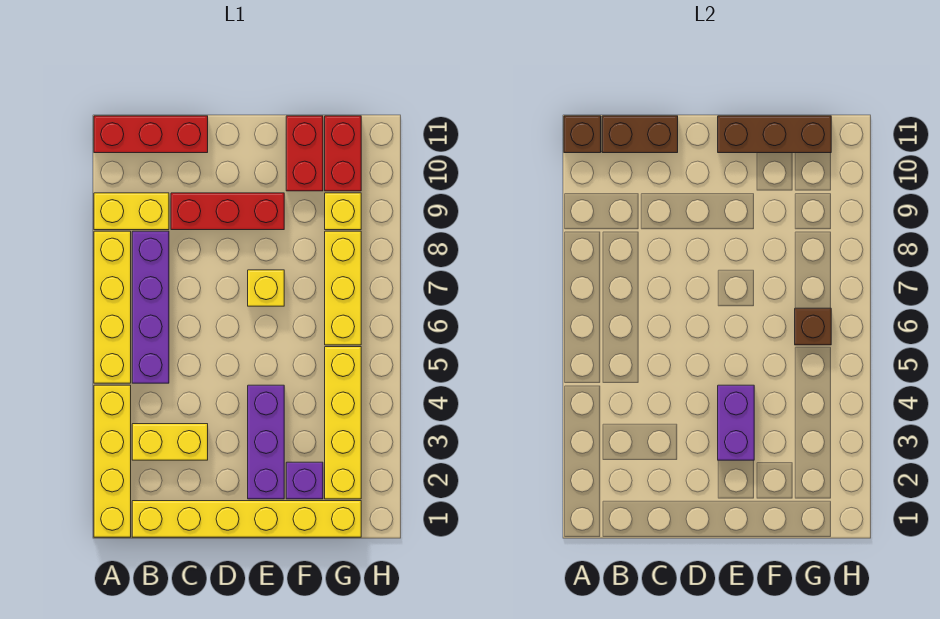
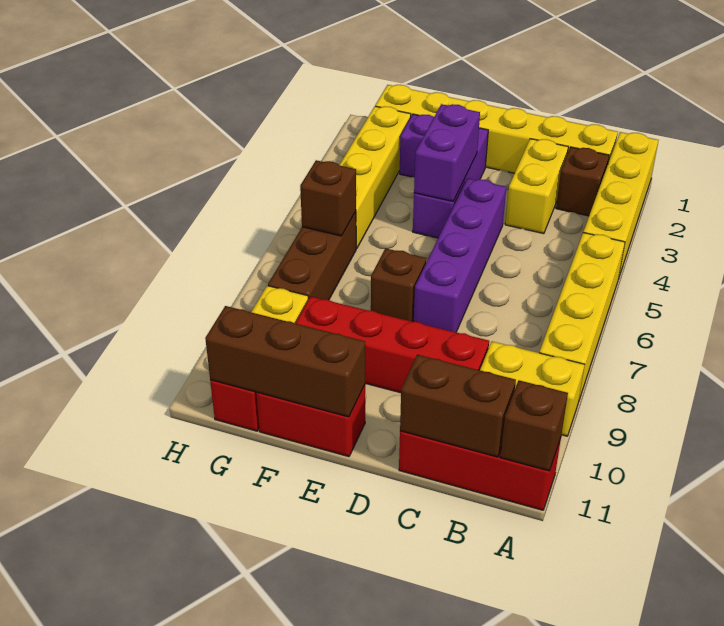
none -> brown 1x1 brick [556,147,609,216]
yellow 1x2 brick [132,424,208,460] -> yellow 1x2 brick turned to [505,139,568,234]
purple 1x4 brick [132,231,169,383] -> purple 1x4 brick moved to [414,178,506,332]
red 1x3 brick [171,193,284,230] -> red 1x4 brick [295,296,489,393]
yellow 1x1 brick [248,270,284,306] -> brown 1x1 brick [371,248,426,322]
red 1x2 brick [286,116,323,191] -> red 1x2 brick turned to [256,385,365,457]
yellow 1x3 brick [325,231,361,345] -> brown 1x3 brick [268,212,356,300]

